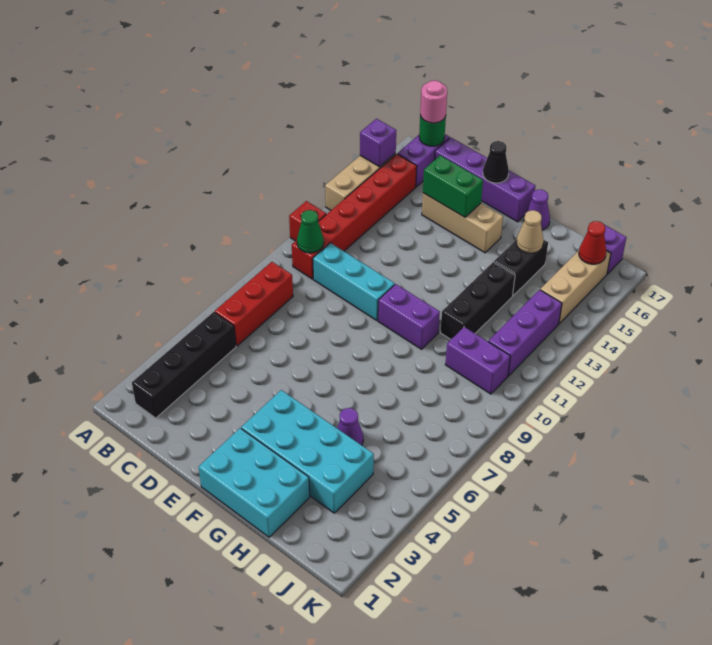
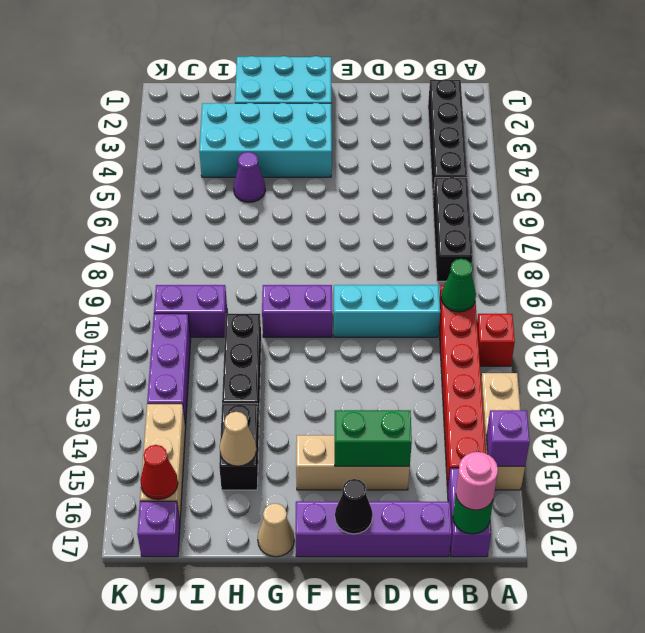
red 1x3 brick [215,262,293,346] -> black 1x3 brick [433,177,473,281]
purple 1x1 cone [525,189,550,230] -> tan 1x1 cone [258,503,294,557]

